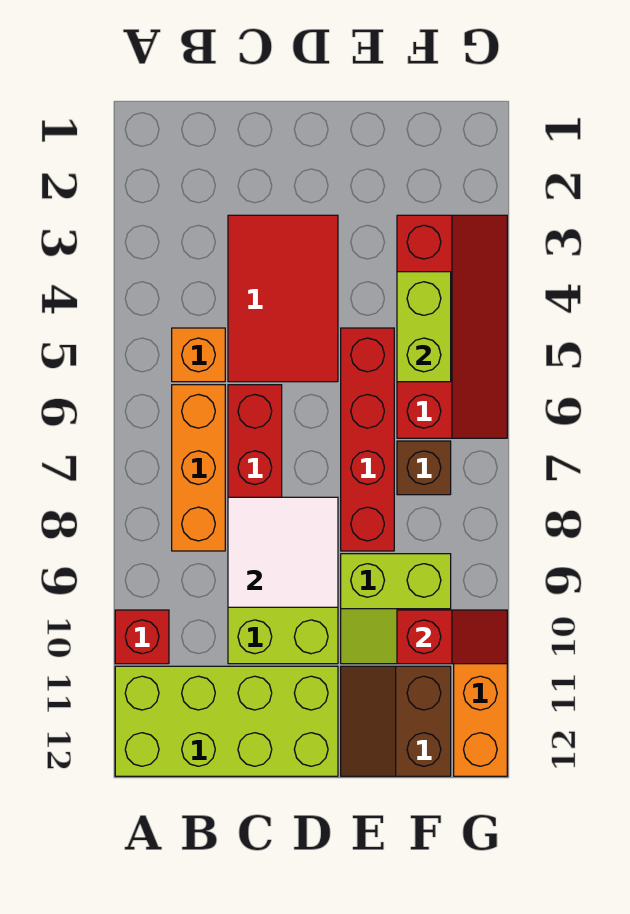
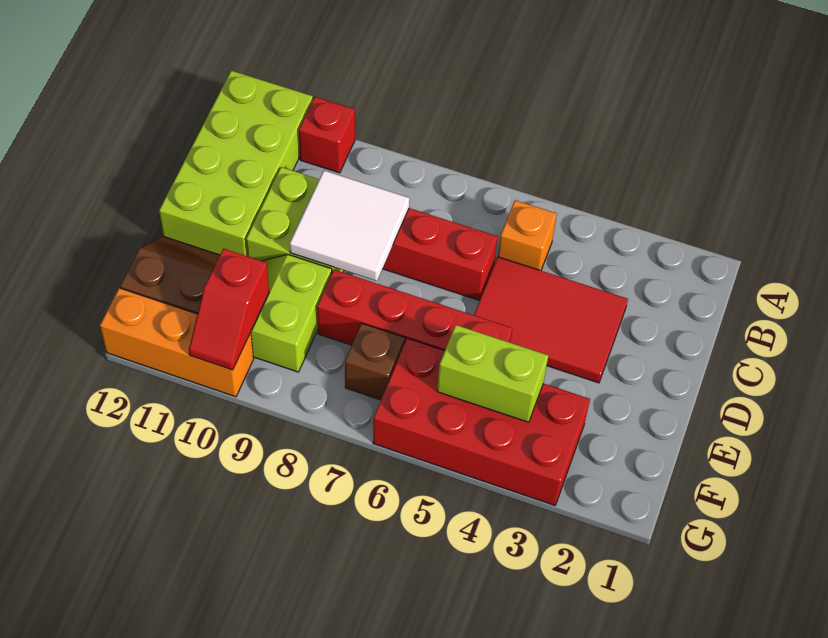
orange 1x3 brick [172,385,225,551] -> none
red 2x4 slope [397,215,507,438] -> red 2x4 brick [373,338,590,505]

